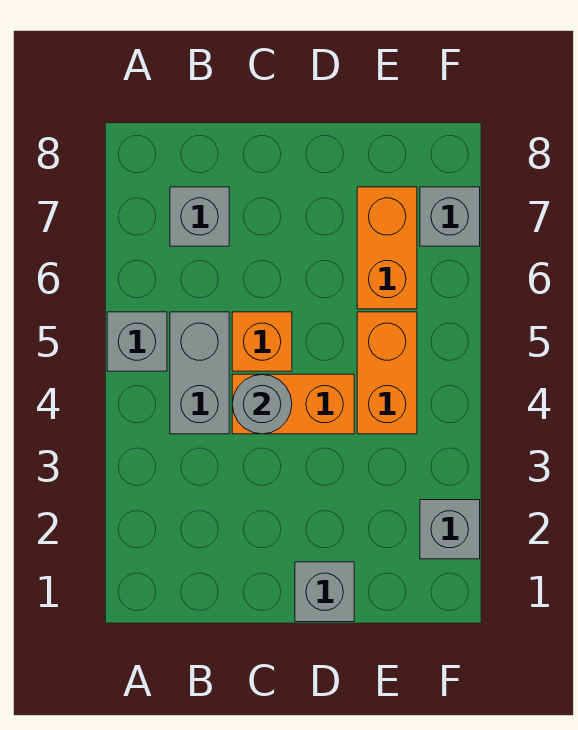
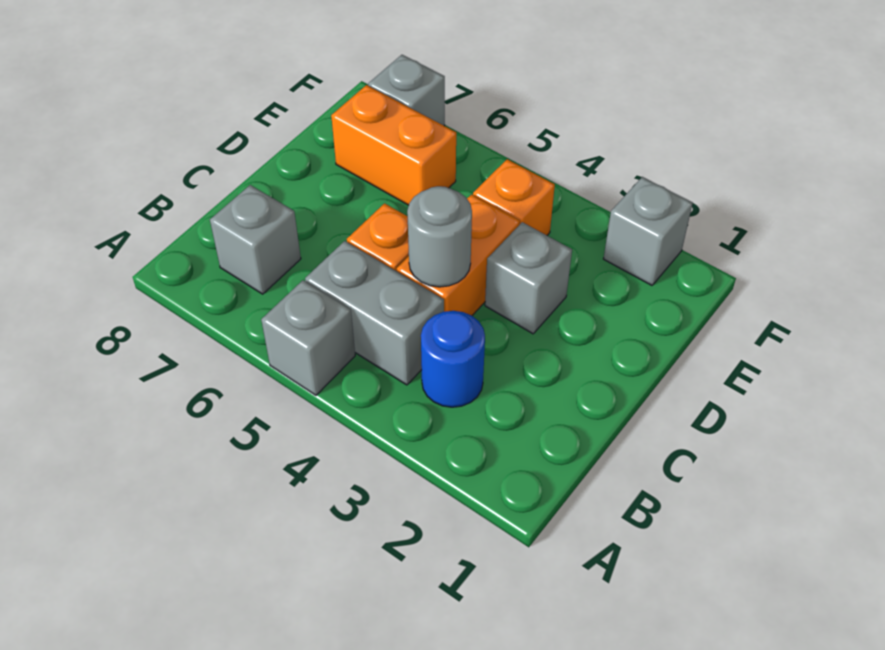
none -> blue 1x1 round brick [421,311,485,407]
grey 1x1 brick [295,562,354,622] -> grey 1x1 brick moved to [485,222,572,334]
orange 1x2 brick [357,312,417,434] -> orange 1x1 brick [473,159,555,235]

